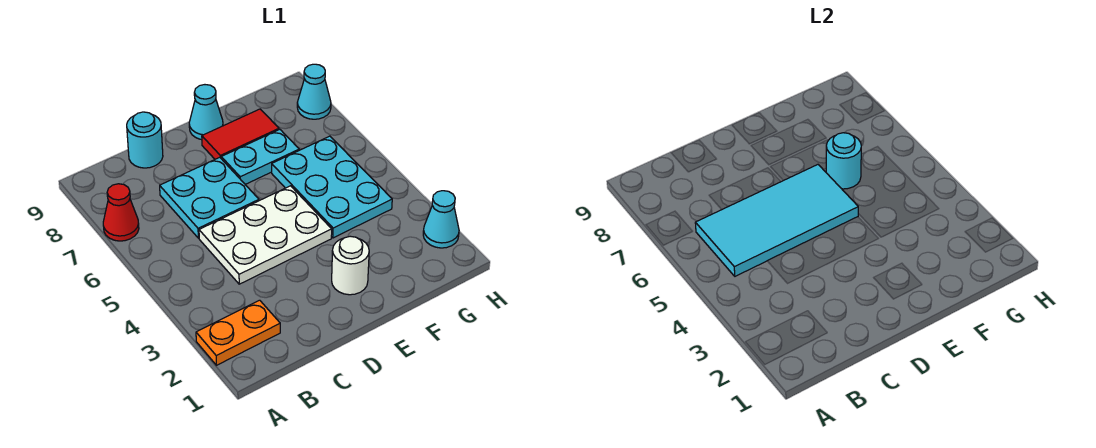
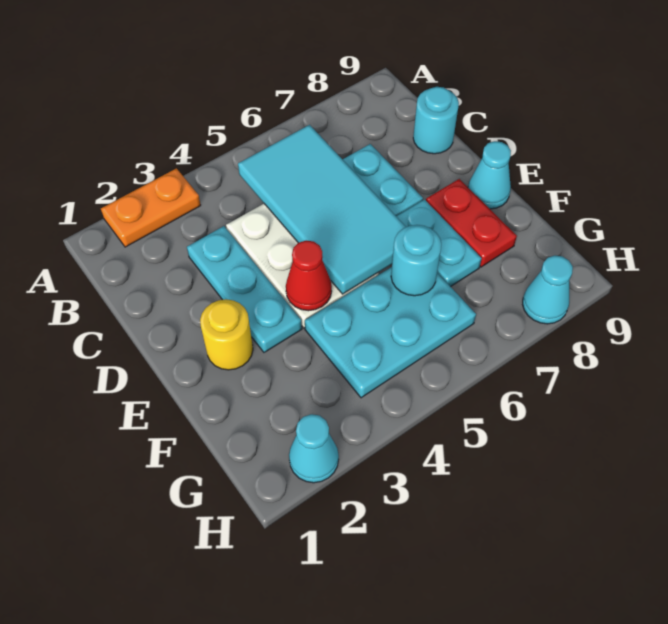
orange 1x2 plate [196,300,280,365] -> orange 1x2 plate turned to [101,168,201,247]
red 1x1 cone [103,184,139,241] -> red 1x1 cone moved to [286,241,332,311]
none -> cyan 1x3 plate [187,226,302,352]
white 1x1 round brick [332,236,369,295] -> yellow 1x1 round brick [200,299,253,370]
red 1x2 tile [202,109,279,159] -> red 1x2 plate [426,179,517,267]

